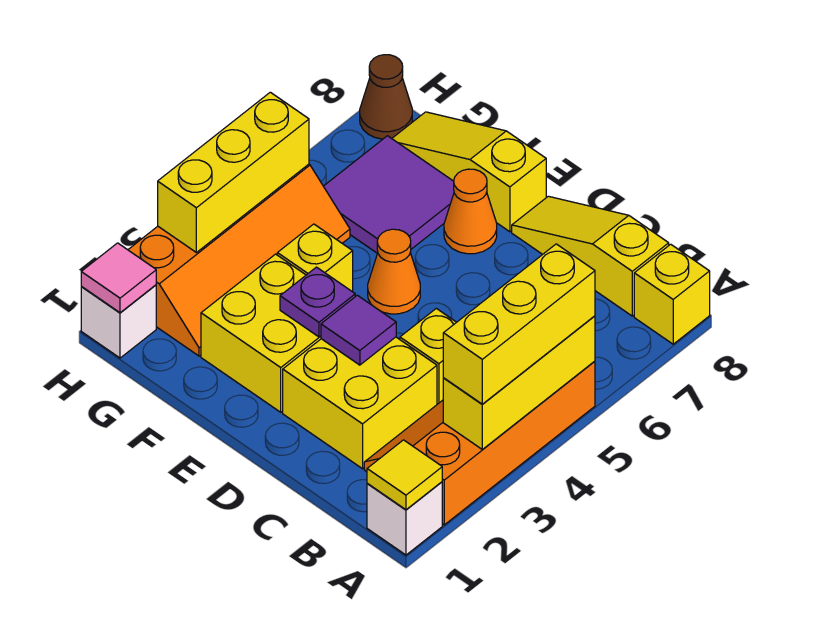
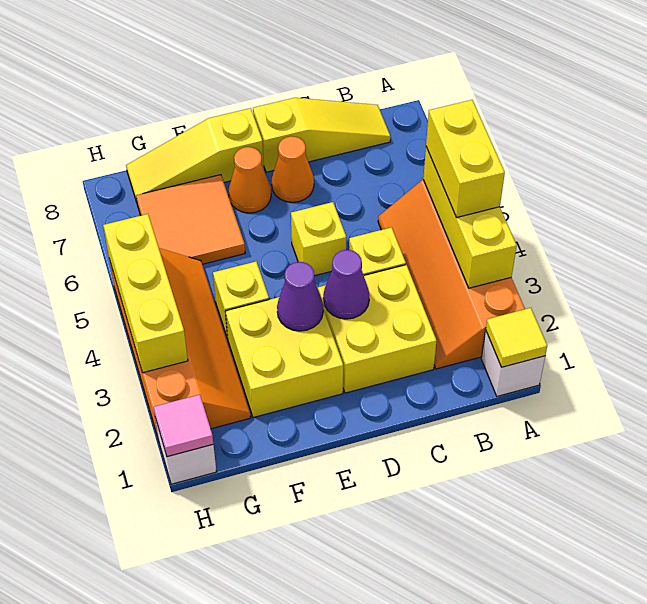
yellow 1x3 brick [443,244,595,404] -> yellow 1x2 brick [426,100,505,218]
yellow 1x1 brick [634,244,710,344] -> yellow 1x1 brick moved to [291,202,346,276]
yellow 1x3 slope [512,196,669,316] -> yellow 1x3 slope turned to [253,98,391,172]
purple 1x1 tile [321,295,396,365] -> purple 1x1 cone [323,250,369,319]
purple 1x1 plate [280,267,355,337] -> purple 1x1 cone [277,262,323,331]
orange 1x1 cone [368,229,420,314] -> orange 1x1 cone moved to [271,136,314,202]
purple 2x2 tile [324,136,454,253] -> orange 2x2 tile [136,175,245,264]
brown 1x1 cone [360,55,412,139] -> none

